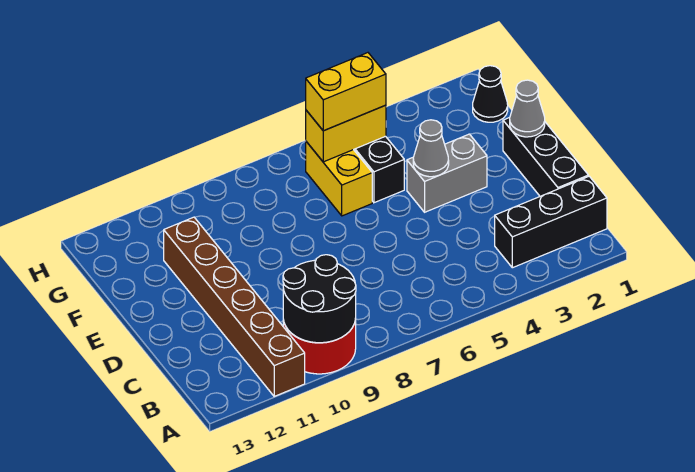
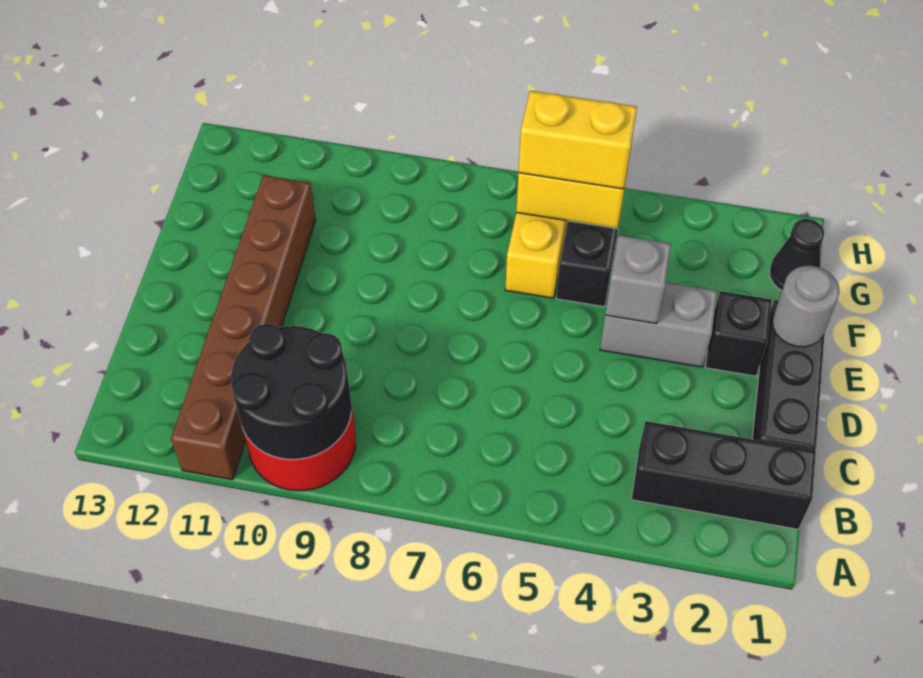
grey 1x1 cone [510,80,545,137] -> grey 1x1 round brick [772,266,840,347]
none -> black 1x1 brick [705,291,772,376]
grey 1x1 cone [413,120,449,177] -> grey 1x1 brick [605,235,671,324]

